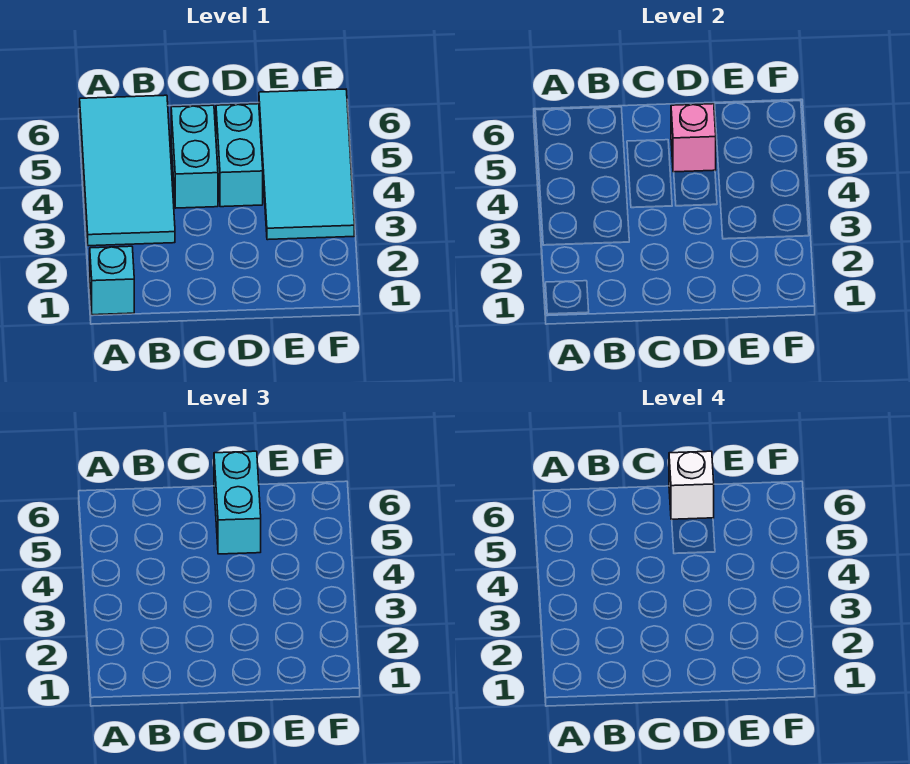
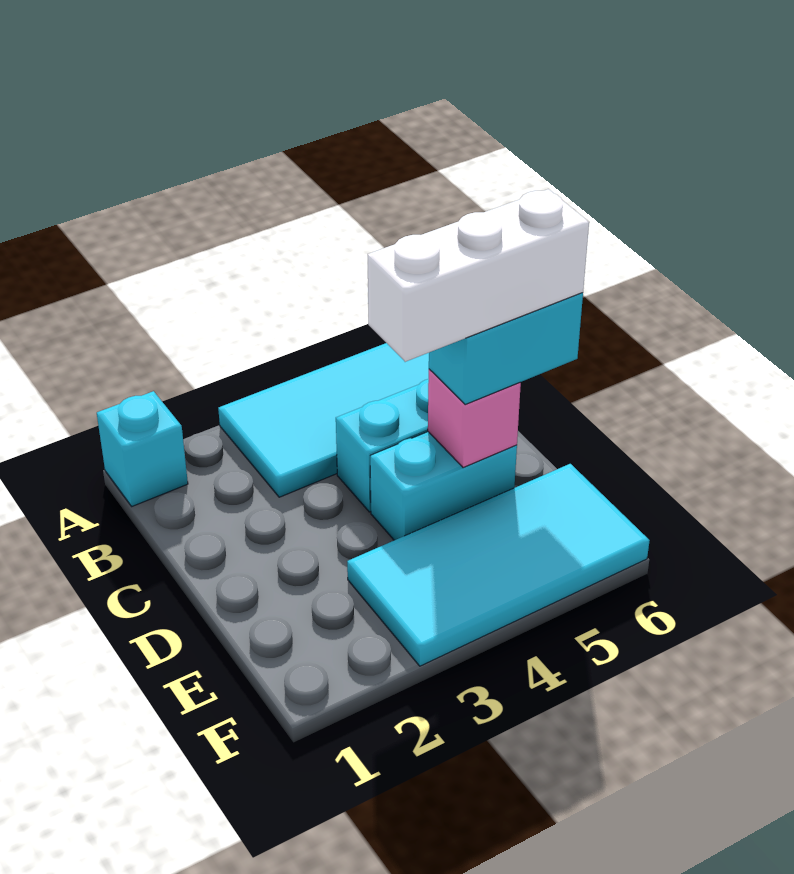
white 1x1 brick [669,451,714,520] -> white 1x3 brick [368,189,589,362]

